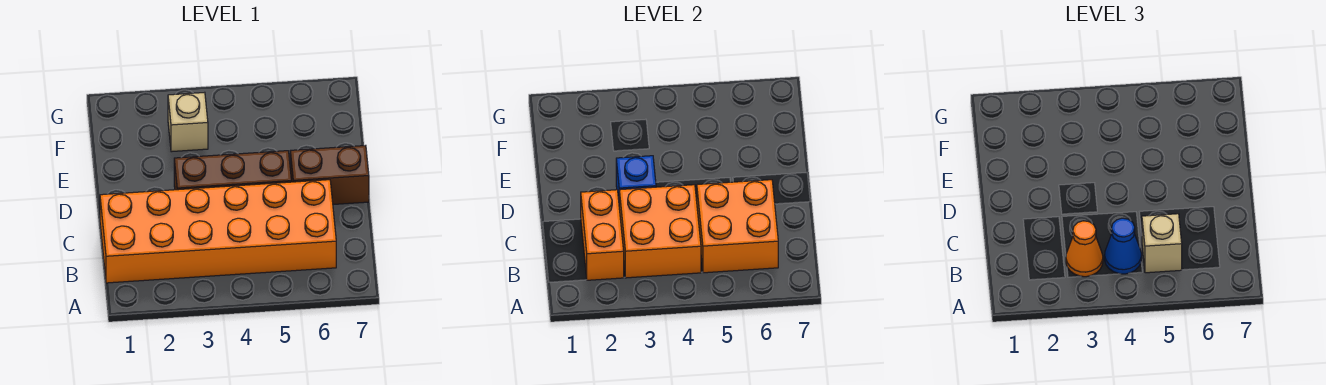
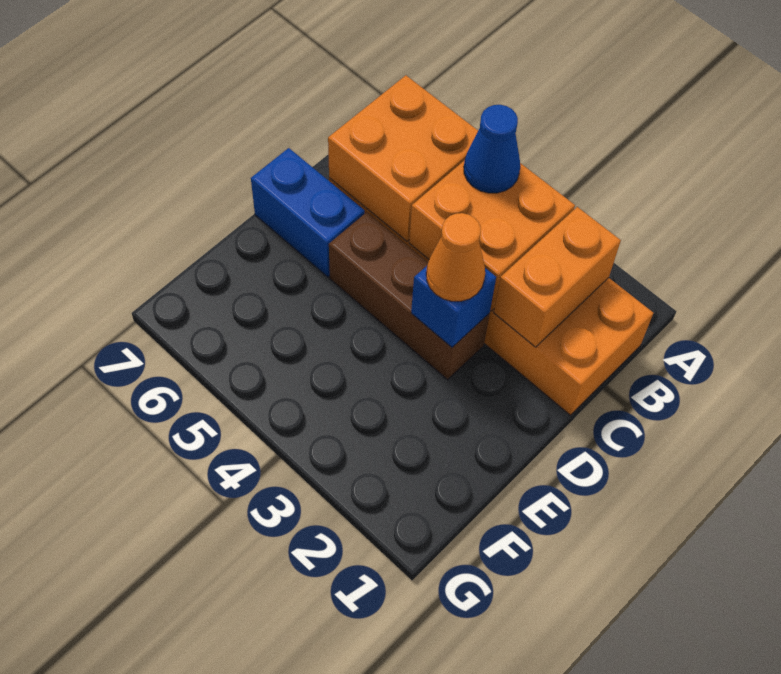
orange 1x1 cone [1066,221,1103,277] -> orange 1x1 cone moved to [426,213,485,301]
tan 1x1 brick [1142,214,1182,273] -> none
brown 1x2 brick [290,145,369,204] -> blue 1x2 brick [251,148,365,277]
tan 1x1 brick [168,92,208,152] -> none

